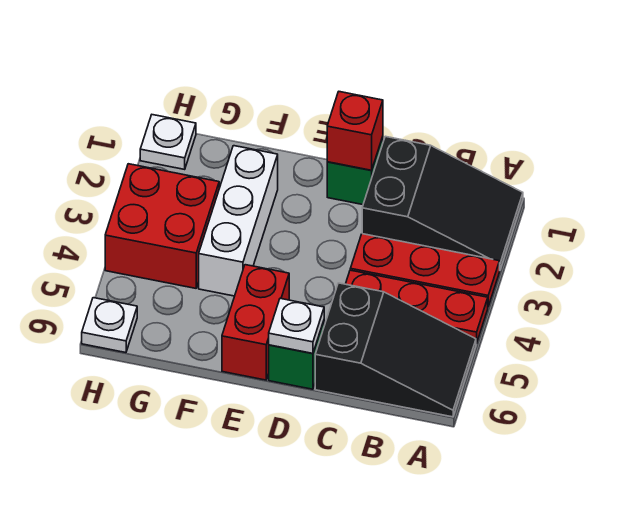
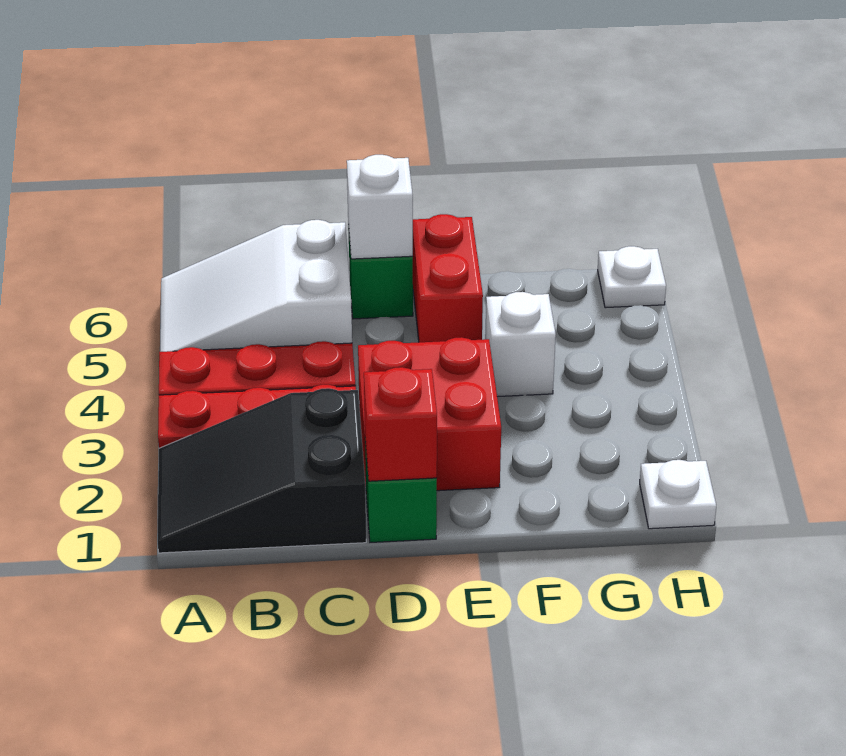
black 2x3 slope [315,283,476,417] -> white 2x3 slope [160,220,352,352]
white 1x1 plate [269,299,324,354] -> white 1x1 brick [347,155,413,259]
white 1x3 brick [199,146,278,296] -> white 1x1 brick [485,292,556,397]
red 2x2 brick [105,164,219,288] -> red 2x2 brick moved to [358,337,501,491]

